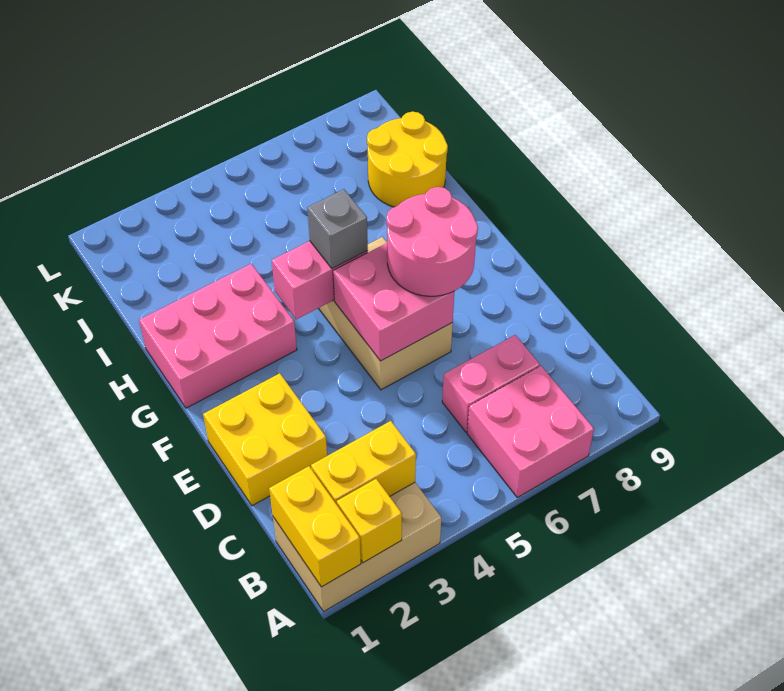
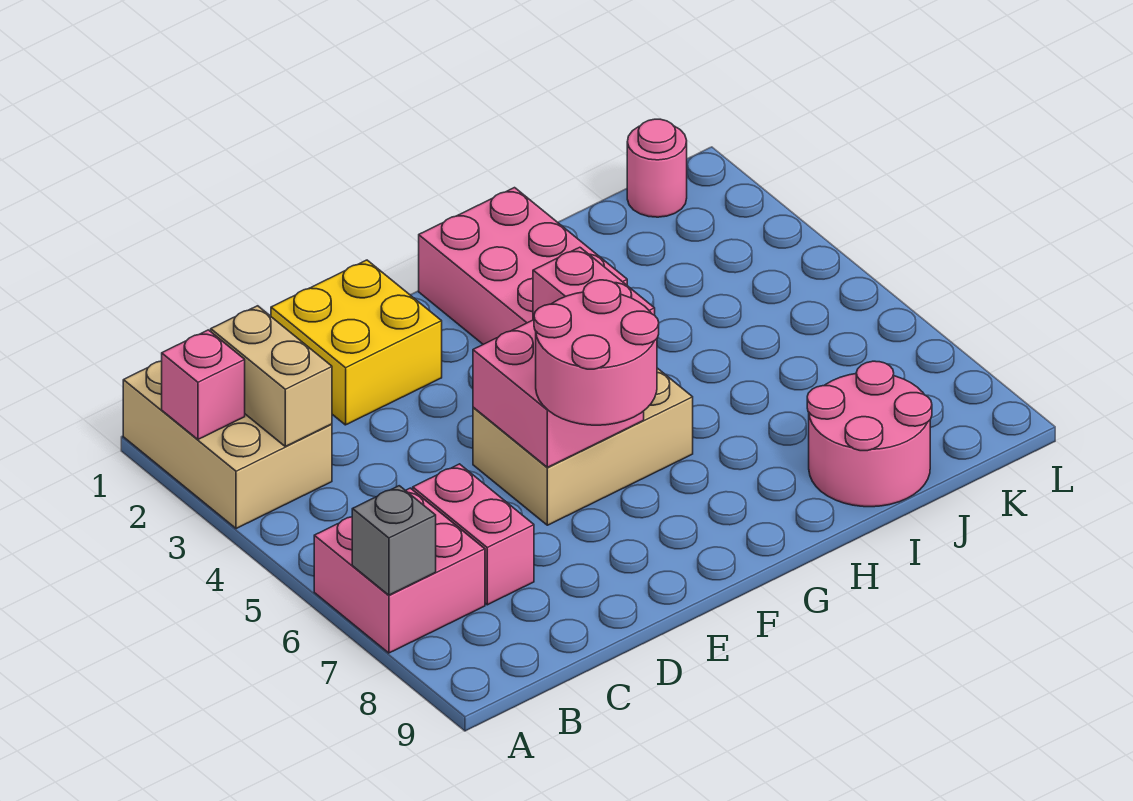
yellow 1x2 brick [269,466,361,587] -> none
yellow 1x1 brick [337,479,402,563] -> pink 1x1 brick [162,330,245,439]
yellow 1x2 brick [311,421,416,505] -> tan 1x2 brick [211,306,332,446]
grey 1x1 brick [307,189,368,269] -> grey 1x1 brick moved to [352,486,436,595]
yellow 2x2 round brick [367,112,448,207] -> pink 2x2 round brick [807,361,932,507]
none -> pink 1x1 round brick [627,119,687,217]

